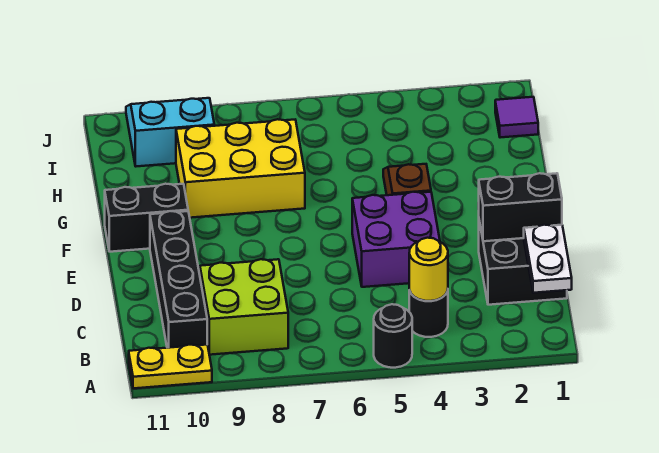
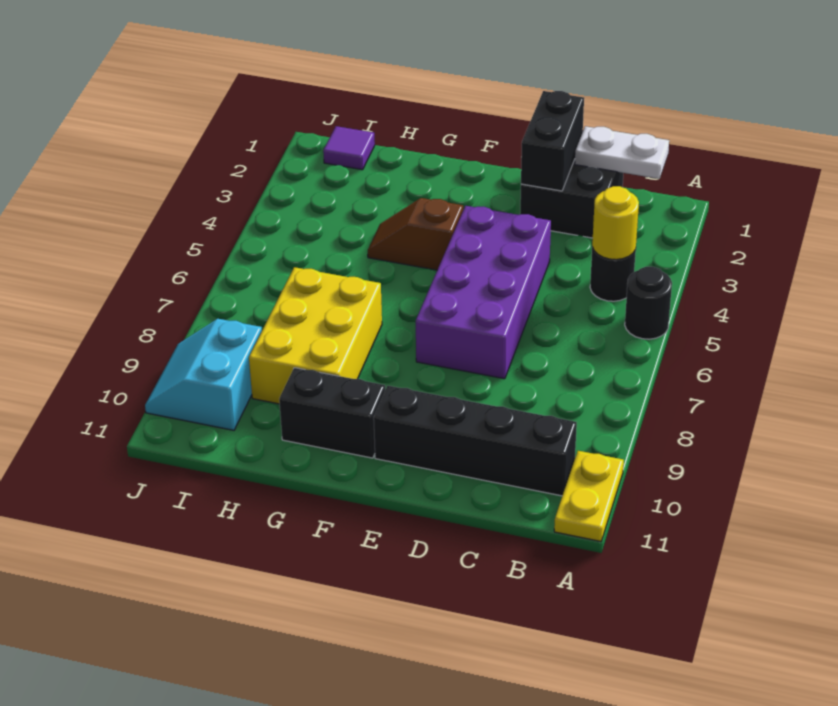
lime 2x2 brick [200,259,288,355] -> none
purple 2x2 brick [352,192,440,287] -> purple 2x4 brick [416,206,551,379]
black 1x2 brick [105,184,188,252] -> black 1x2 brick turned to [279,368,385,458]

